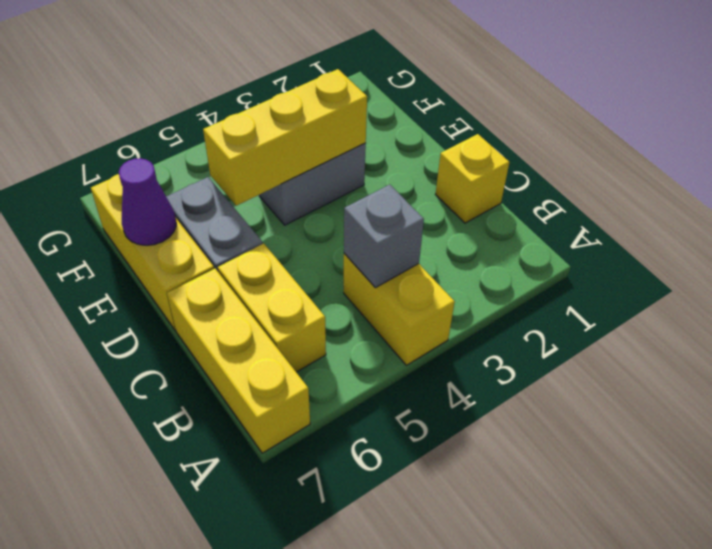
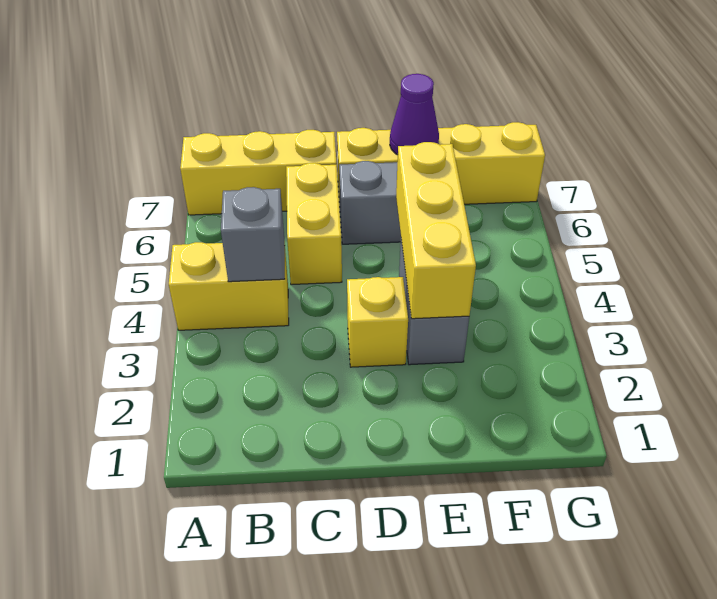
yellow 1x2 brick [218,244,326,372] -> yellow 1x2 brick turned to [286,163,342,285]
yellow 1x1 brick [436,134,509,223] -> yellow 1x1 brick moved to [347,277,408,367]
yellow 1x3 brick [91,174,214,330] -> yellow 1x4 brick [337,122,545,204]

